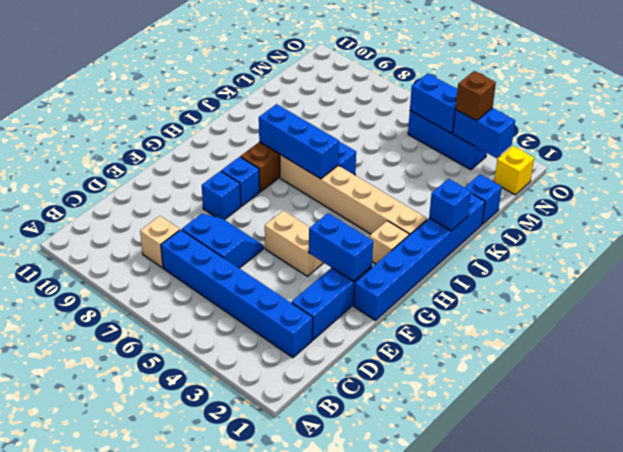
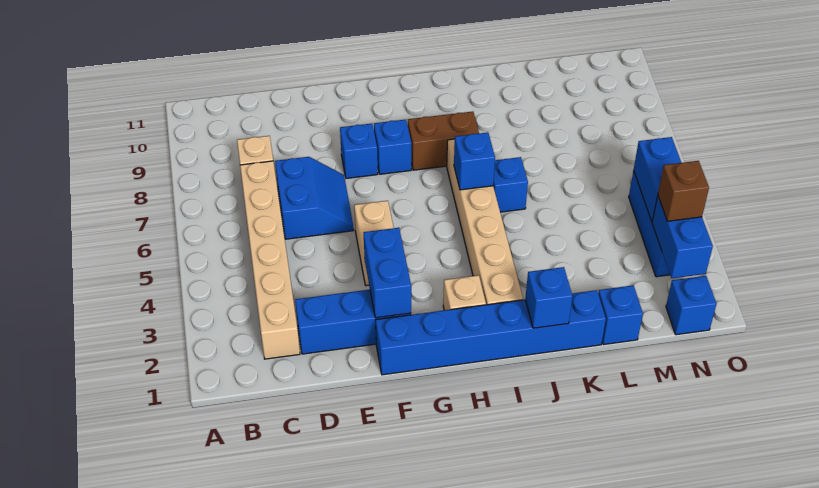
blue 1x6 brick [161,230,313,358] -> tan 1x6 brick [240,161,300,359]
blue 1x3 brick [259,104,339,179] -> blue 1x1 brick [454,132,495,190]
yellow 1x1 brick [494,146,534,195] -> blue 1x1 brick [666,276,717,335]

